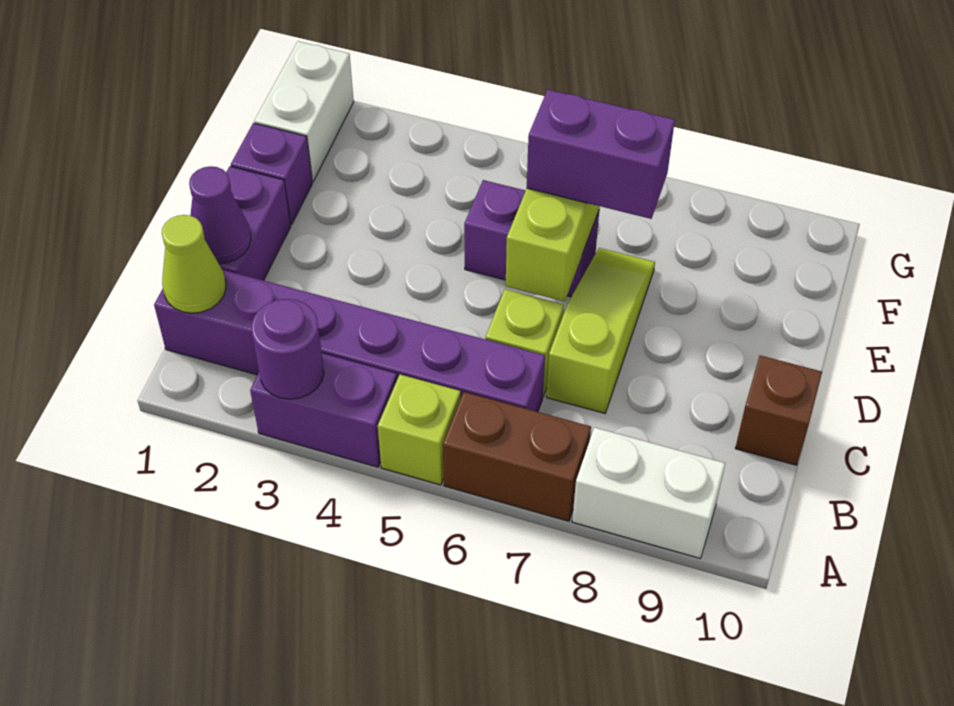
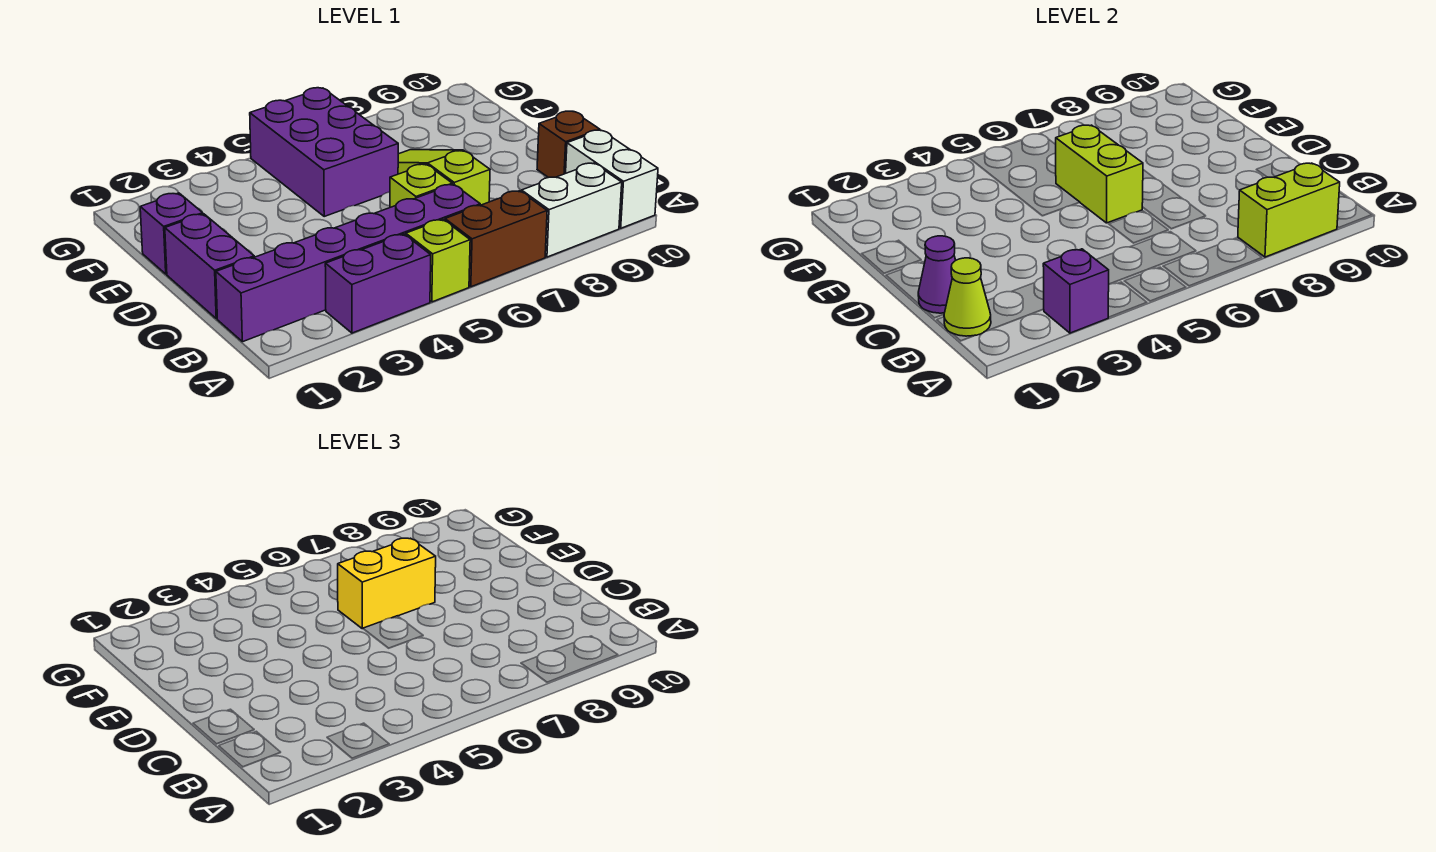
purple 1x1 round brick [251,299,324,399] -> purple 1x1 brick [1043,249,1109,333]
none -> lime 1x2 brick [1238,163,1340,257]
purple 1x2 brick [464,180,599,297] -> purple 2x3 brick [250,88,398,216]
purple 1x2 brick [527,90,675,219] -> yellow 1x2 brick [338,538,436,629]
white 1x2 brick [254,41,354,181] -> white 1x2 brick moved to [566,130,658,228]

